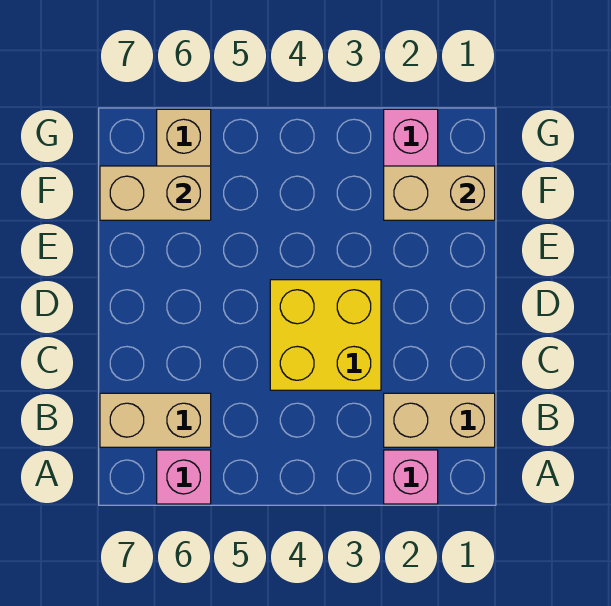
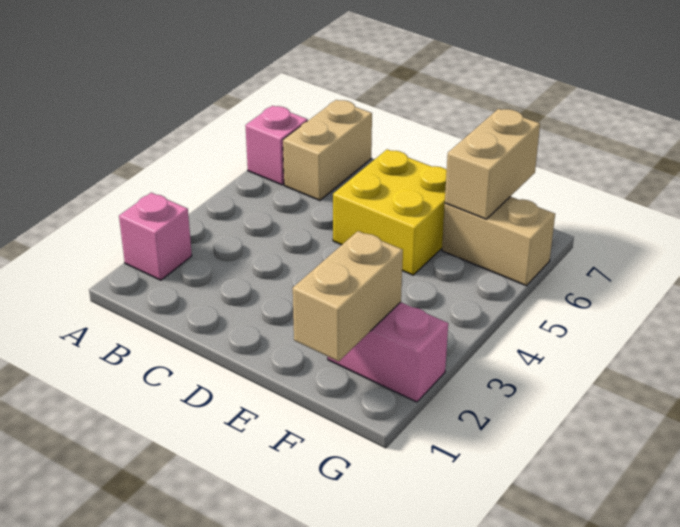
tan 1x2 brick [384,393,495,447] -> none
yellow 2x2 brick [270,280,381,390] -> yellow 2x2 brick moved to [333,150,447,275]

